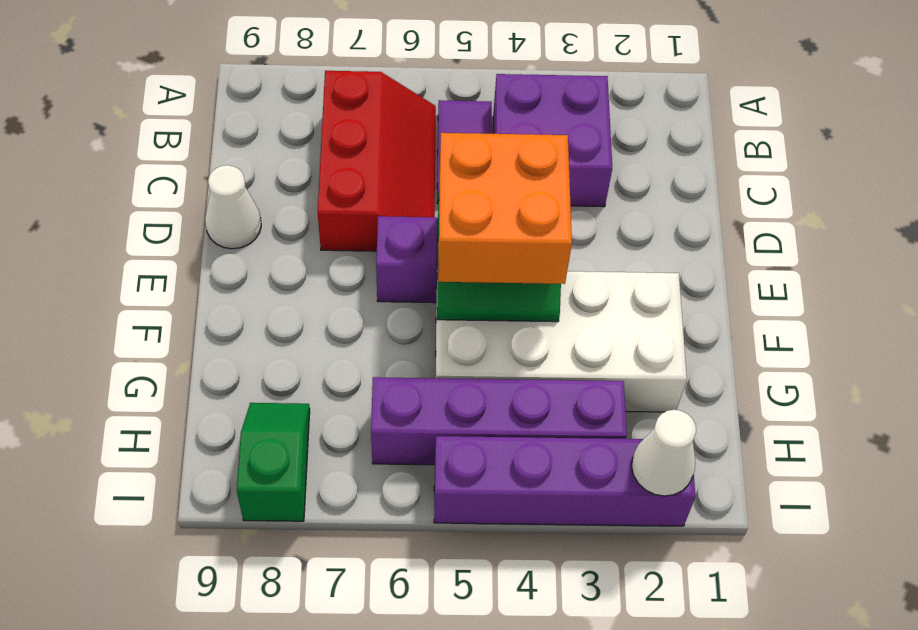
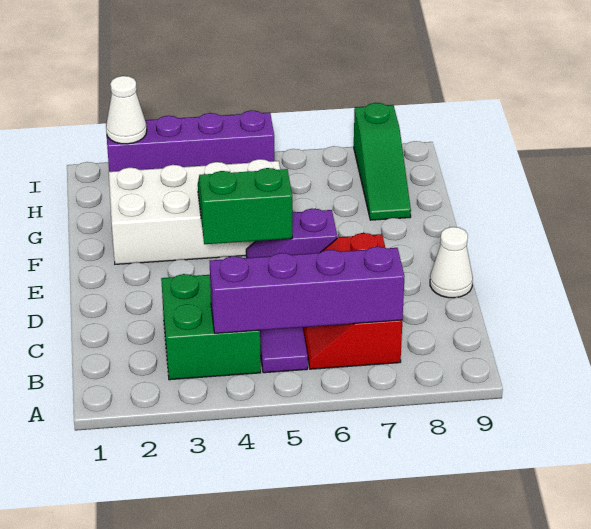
purple 2x2 brick [493,74,612,207] -> green 2x2 brick [161,274,261,380]
orange 2x2 brick [438,133,572,284] -> none
purple 1x4 brick [371,377,627,465] -> purple 1x4 brick moved to [210,246,405,333]
green 1x2 slope [237,403,310,521] -> green 1x3 slope [354,103,411,220]

